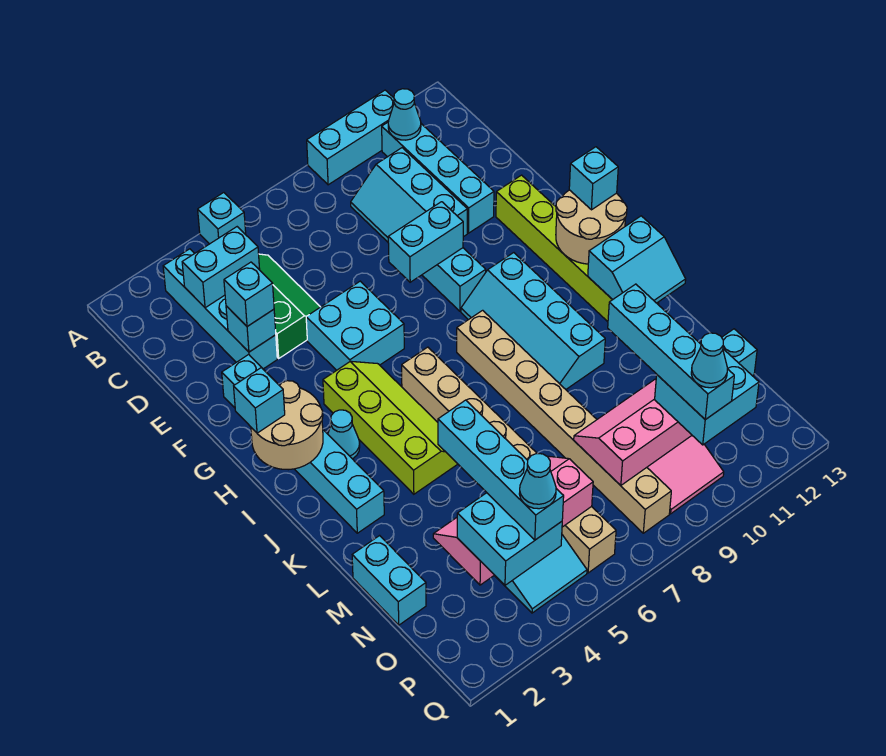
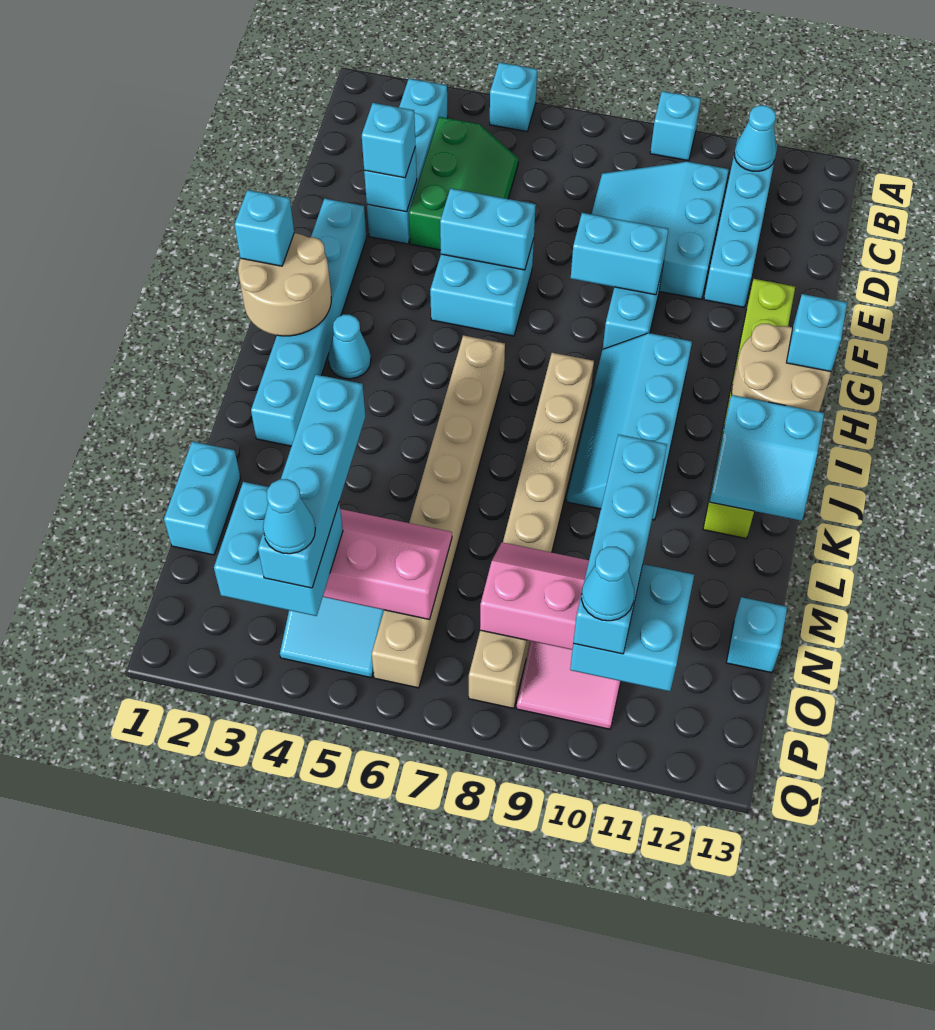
cyan 1x3 brick [307,90,394,185] -> cyan 1x1 brick [650,91,701,161]
cyan 1x2 brick [182,227,260,308] -> cyan 1x2 brick moved to [440,188,536,270]
cyan 2x3 slope [351,148,467,242] -> cyan 3x3 slope [592,162,729,299]
lime 2x4 slope [323,361,457,494] -> none

